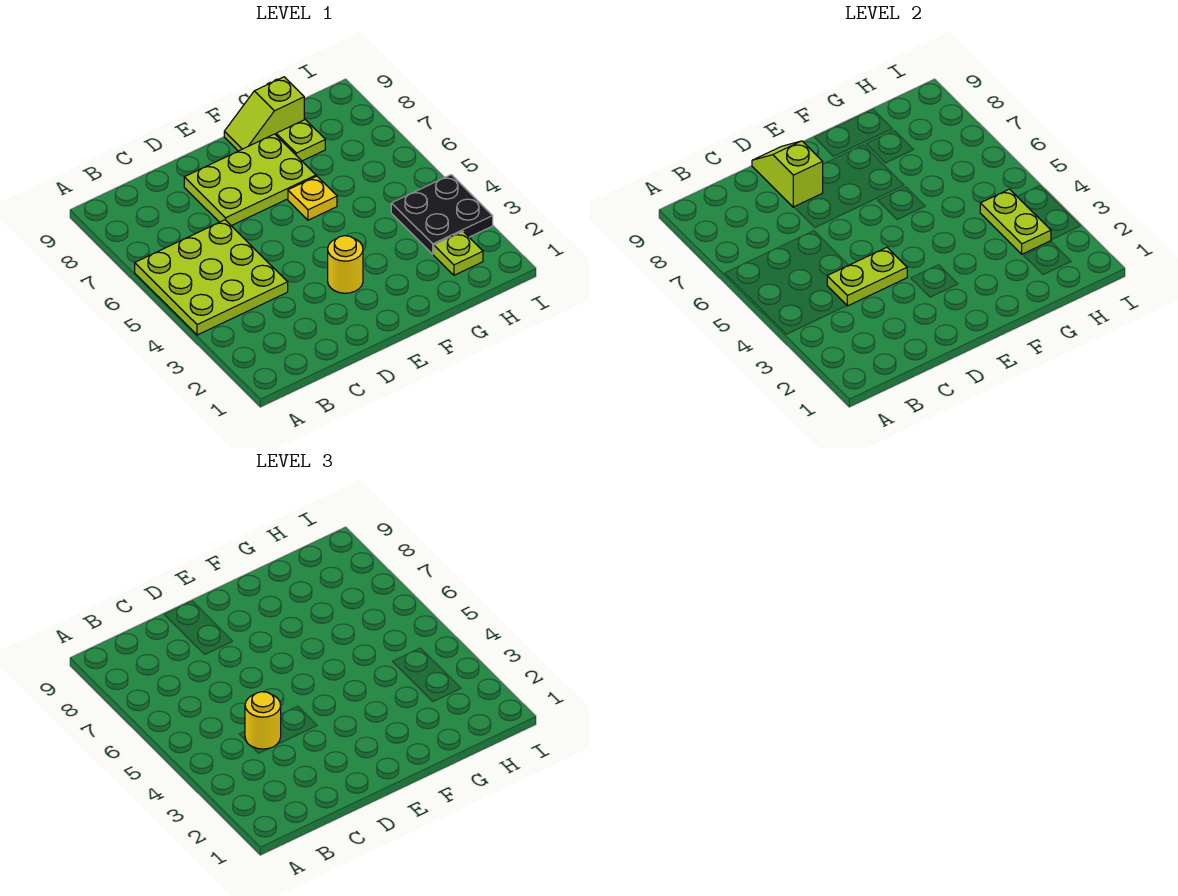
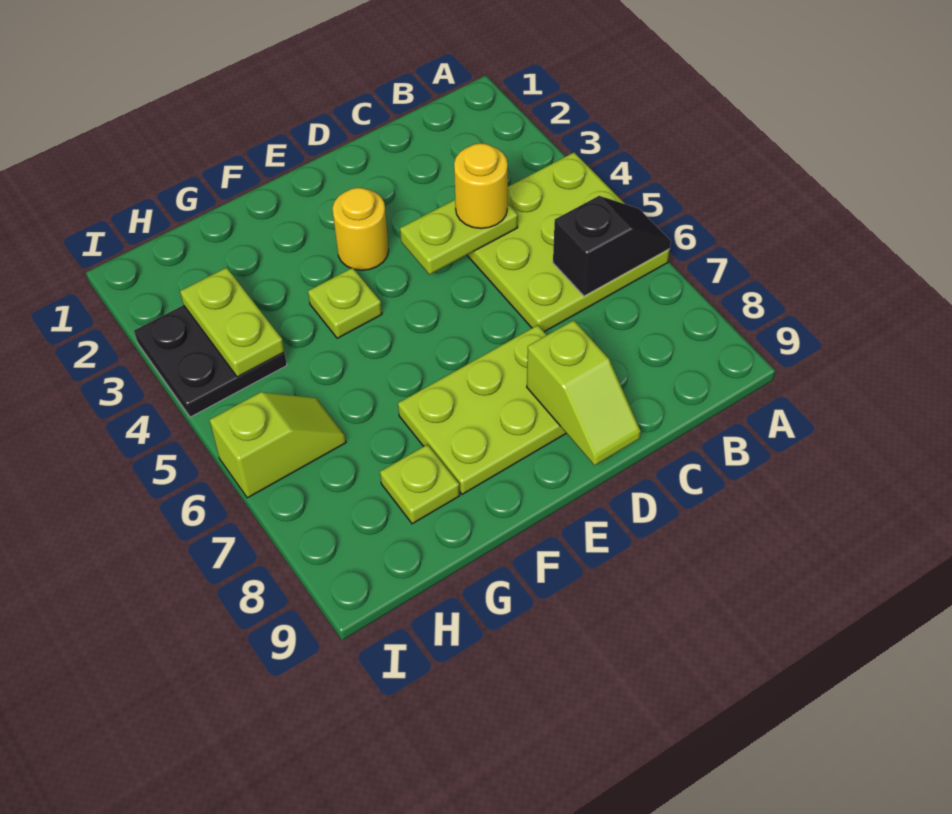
none -> black 1x2 slope [553,196,671,296]
yellow 1x1 plate [288,176,337,220] -> none
lime 1x2 slope [224,77,304,151] -> lime 1x2 slope moved to [210,392,346,498]
lime 1x1 plate [434,231,483,275] -> lime 1x1 plate moved to [308,268,382,338]

